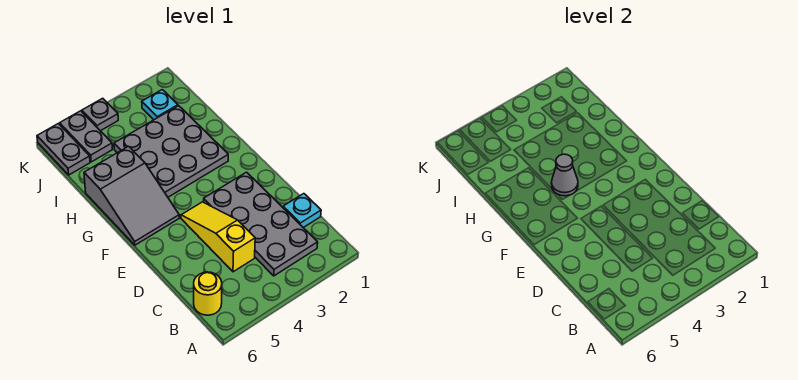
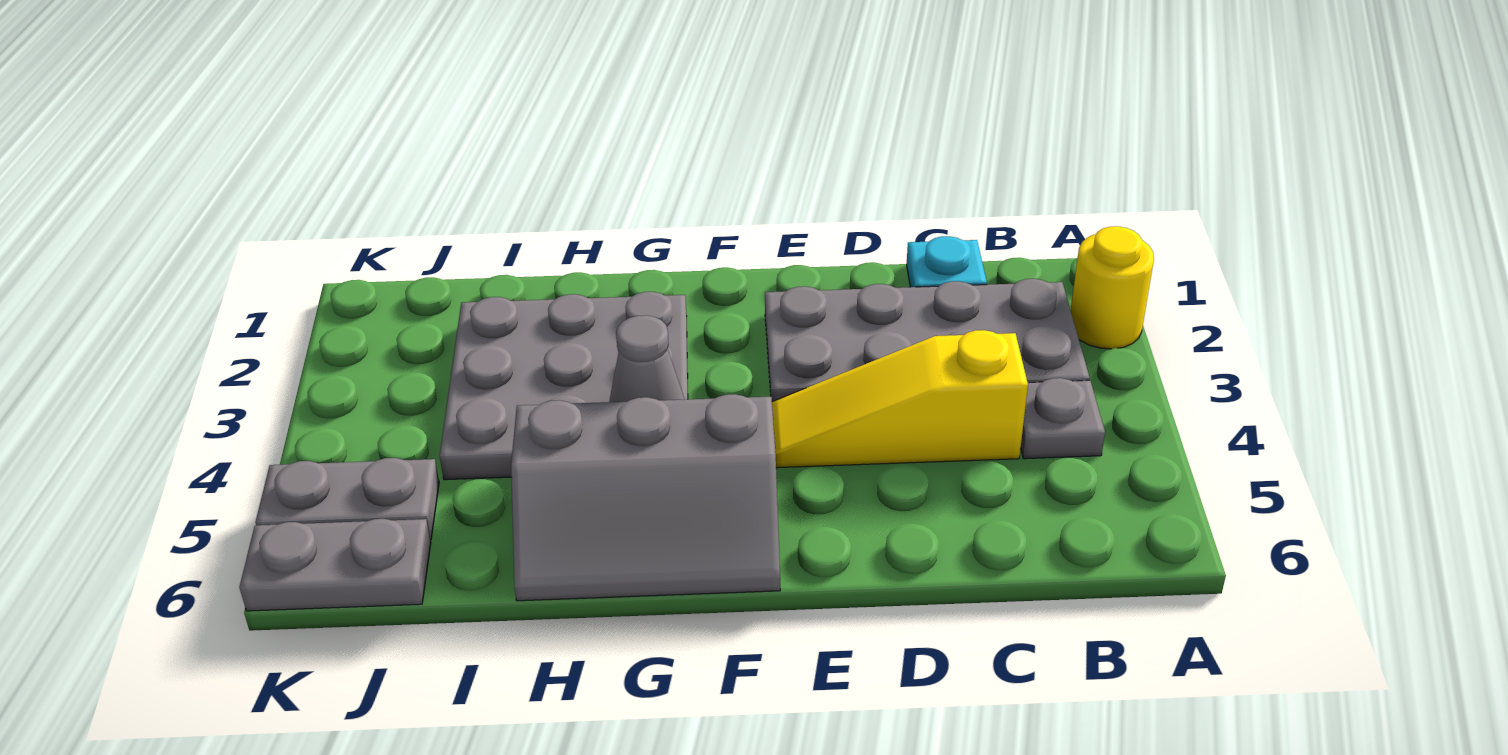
yellow 1x1 round brick [194,272,222,315] -> yellow 1x1 round brick moved to [1071,226,1154,349]
grey 2x3 slope [84,146,179,245] -> grey 2x3 slope turned to [511,394,780,601]
cyan 1x1 plate [142,90,178,120] -> none
grey 1x1 plate [82,98,118,131] -> grey 1x1 plate moved to [1021,378,1105,459]

